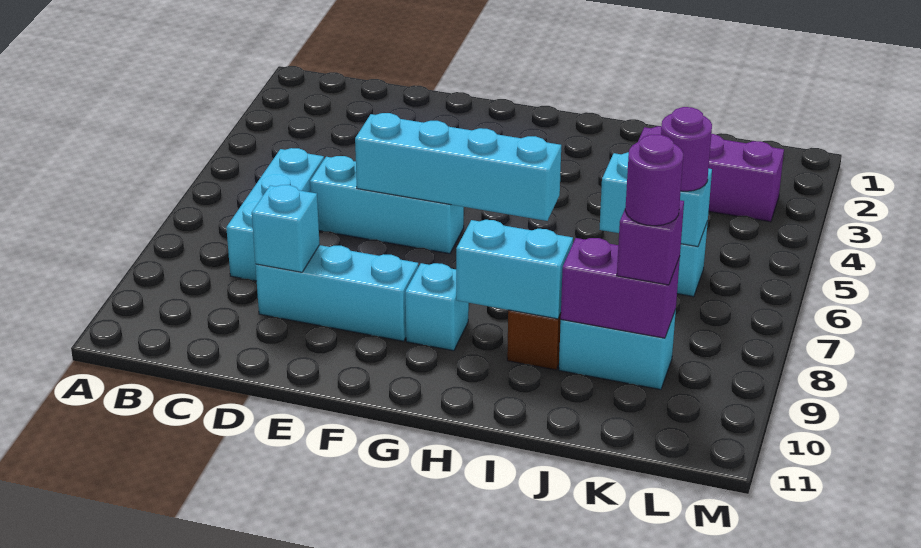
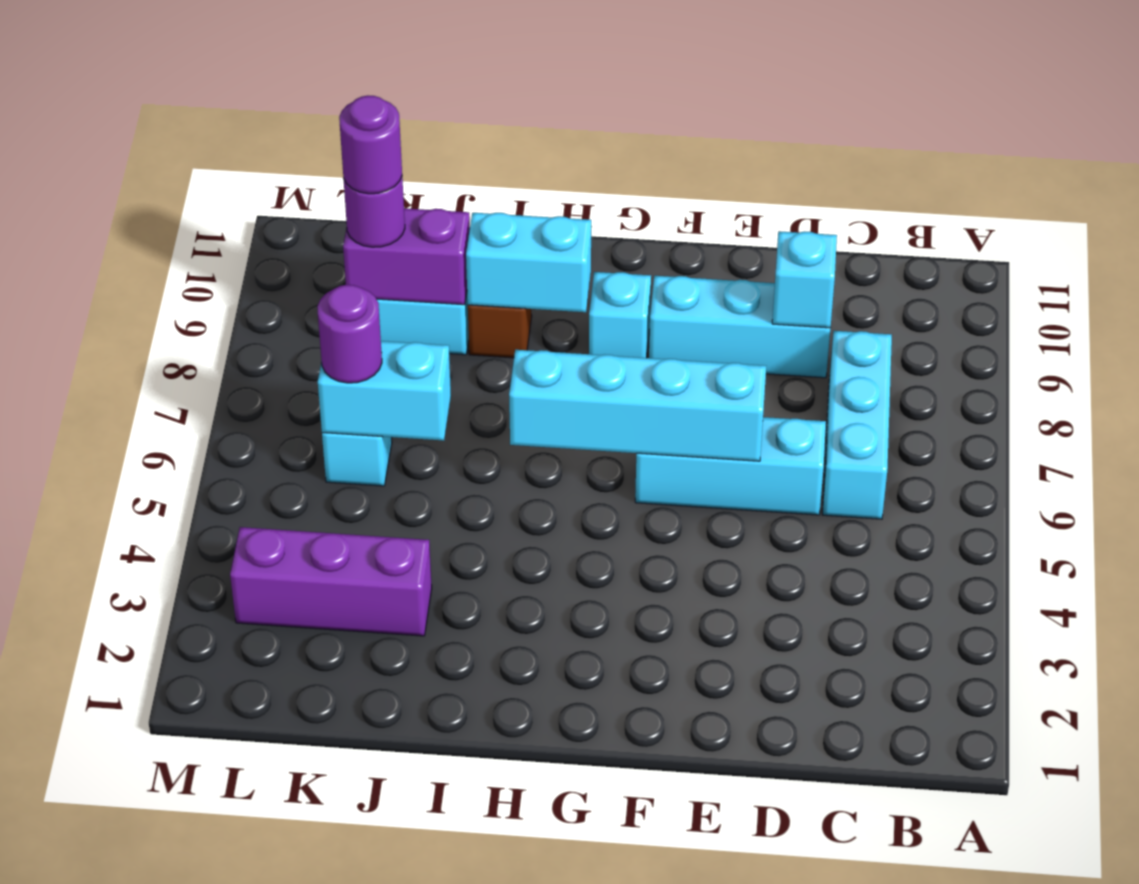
purple 1x1 brick [617,200,684,285] -> purple 1x1 round brick [344,177,405,247]

